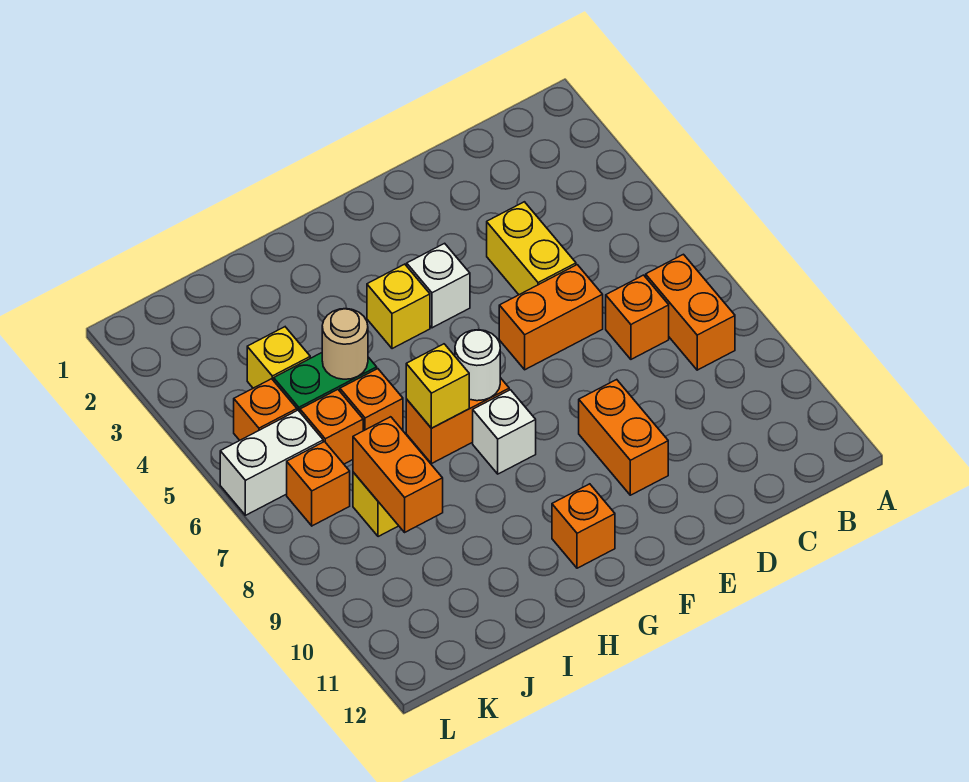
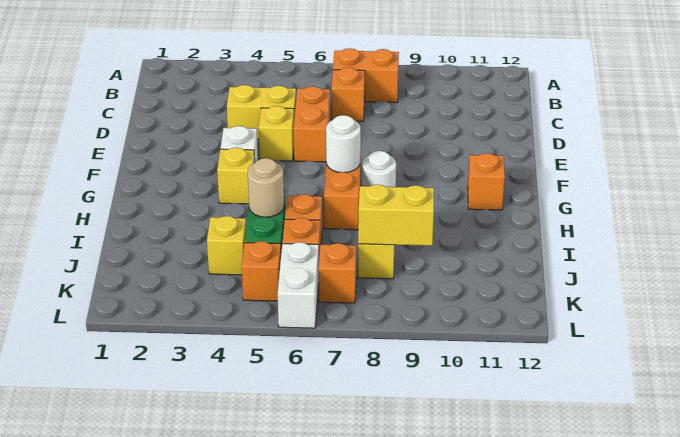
orange 1x2 brick [579,380,668,495] -> none
white 1x1 brick [473,390,536,474] -> white 1x1 round brick [362,151,396,187]
yellow 1x1 brick [406,344,469,428] -> yellow 1x1 brick moved to [259,106,294,161]
orange 1x2 brick [353,417,443,532] -> yellow 1x2 brick [358,184,434,246]

